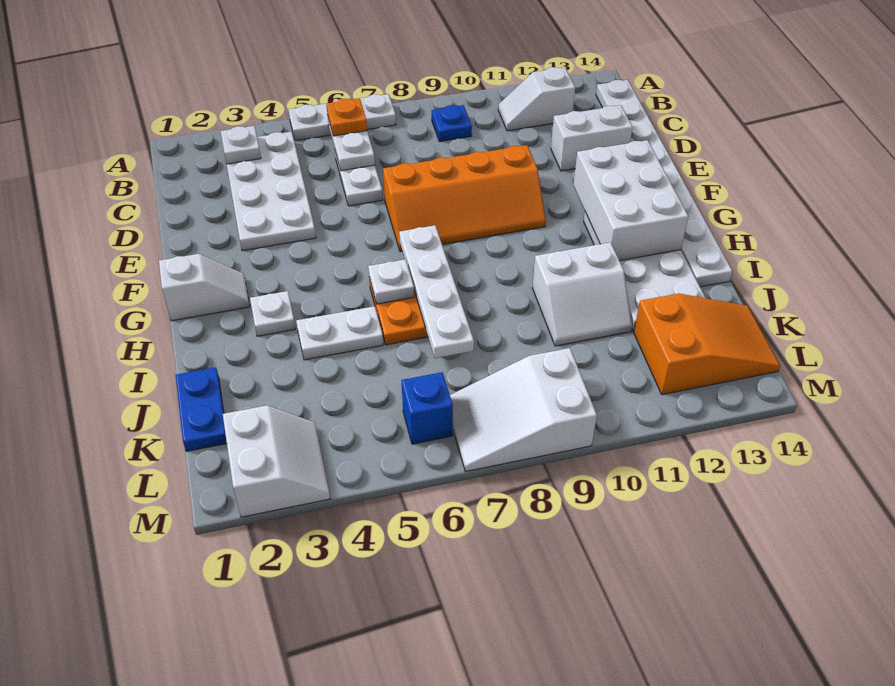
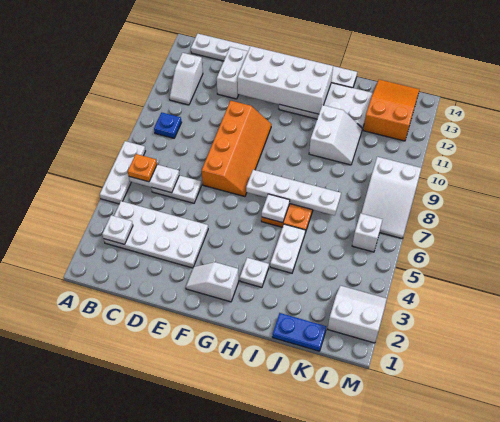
white 2x3 brick [573,140,688,261] -> white 2x4 brick [237,46,333,114]
white 1x2 slope [159,254,250,321] -> white 1x2 slope turned to [186,262,239,302]
blue 1x1 brick [402,372,453,444] -> white 1x1 brick [352,214,383,252]

